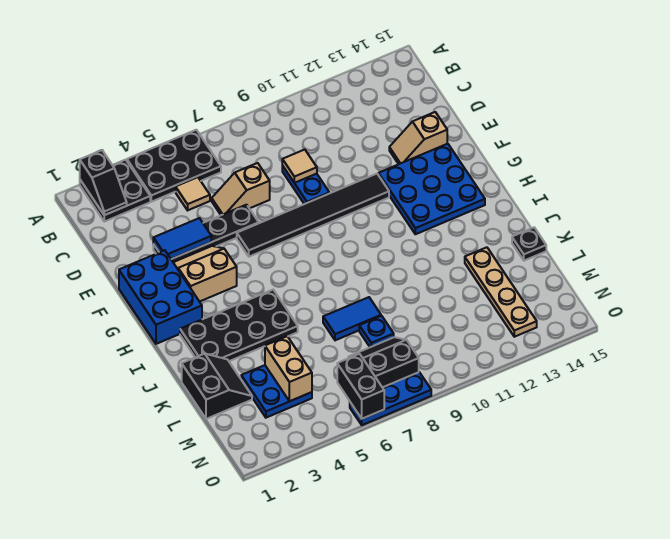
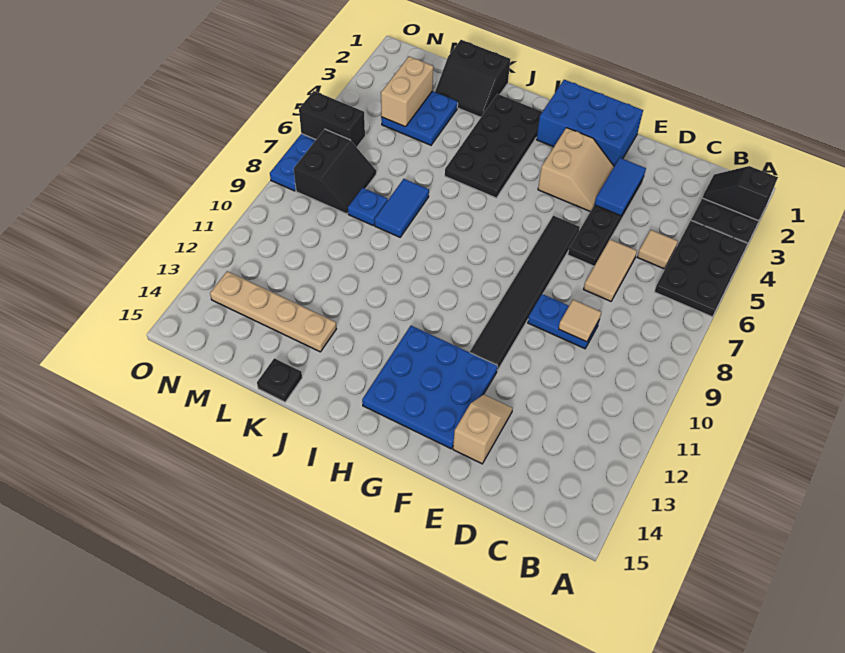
tan 1x2 slope [212,163,270,215] -> tan 1x2 tile [584,239,637,301]
tan 1x2 brick [265,336,312,401] -> tan 1x2 brick turned to [381,56,433,127]

